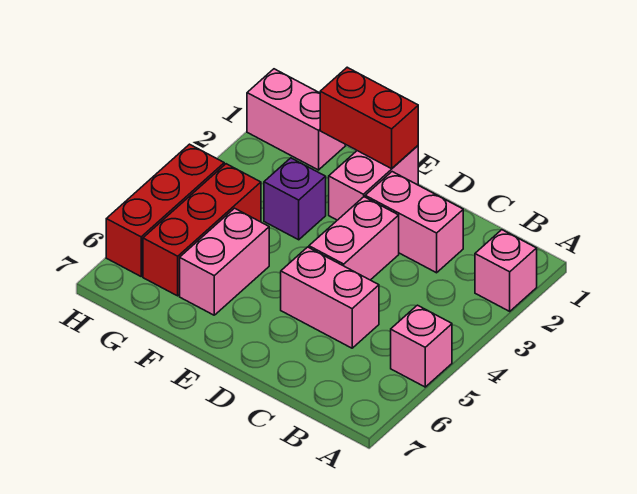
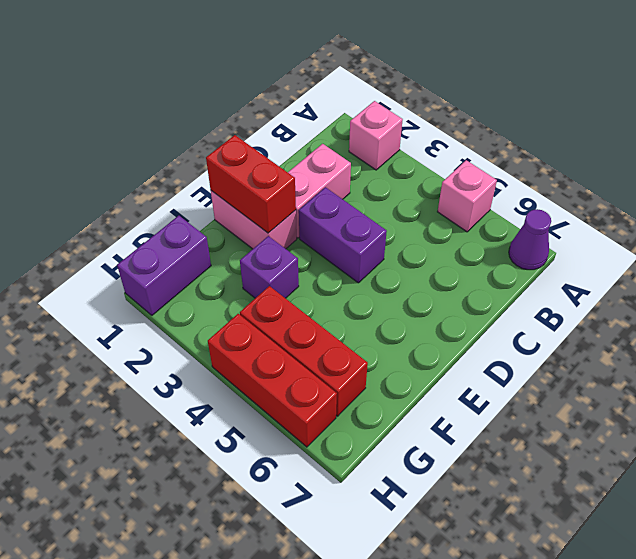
none -> purple 1x1 cone [509,209,551,270]
pink 1x2 brick [281,247,379,348] -> none
pink 1x2 brick [309,197,399,280] -> purple 1x2 brick [299,187,387,283]
red 1x2 brick [320,67,418,169] -> red 1x2 brick turned to [206,135,296,233]
pink 1x2 brick [180,208,269,315] -> none
pink 1x2 brick [247,69,345,170] -> purple 1x2 brick [117,216,211,315]

